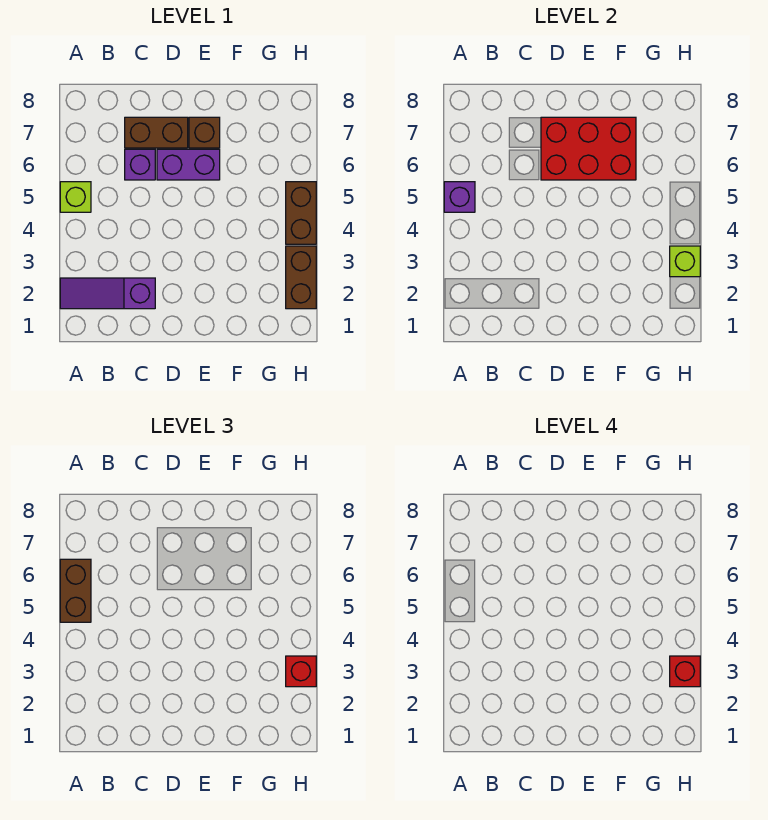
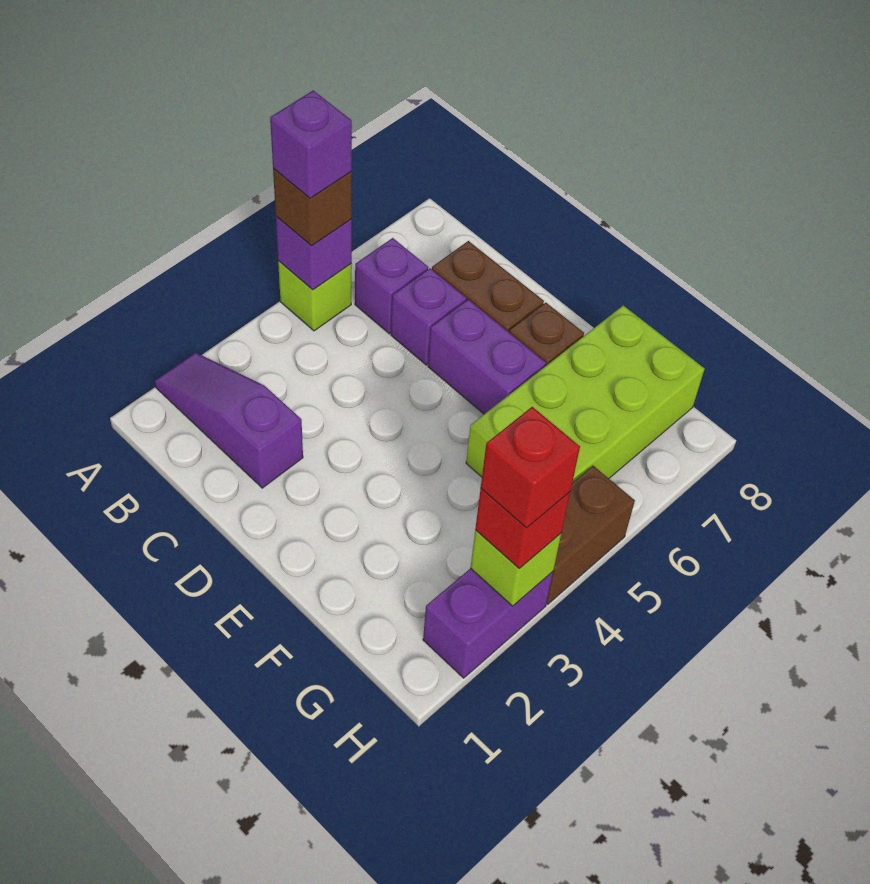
brown 1x2 brick [60,559,91,622] -> brown 1x1 brick [273,168,352,246]
none -> purple 1x1 brick [270,90,352,198]
none -> purple 1x1 brick [355,238,428,334]
red 2x3 brick [541,117,636,180] -> none
none -> lime 2x4 brick [466,305,705,483]
brown 1x2 brick [286,246,316,309] -> purple 1x2 brick [423,568,553,678]

